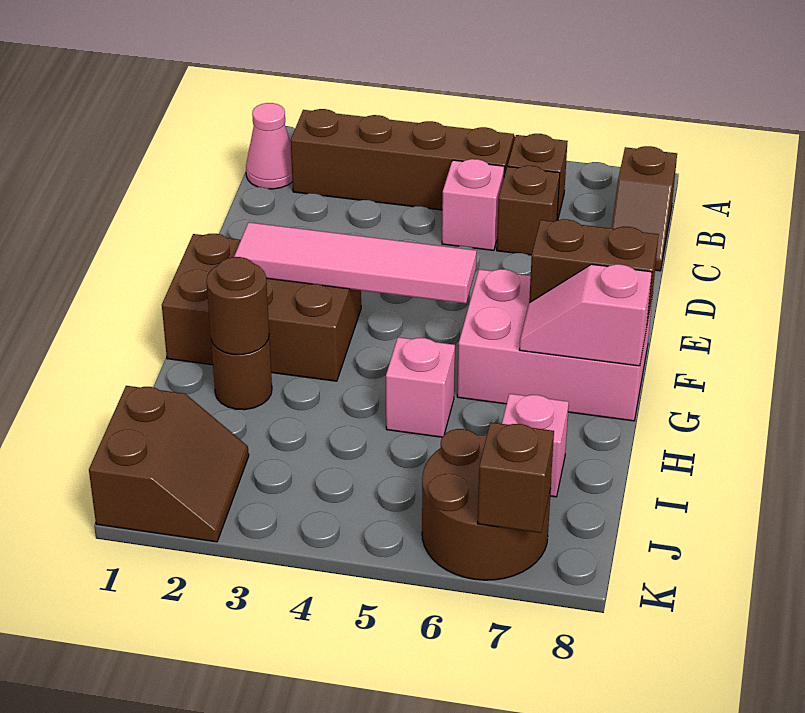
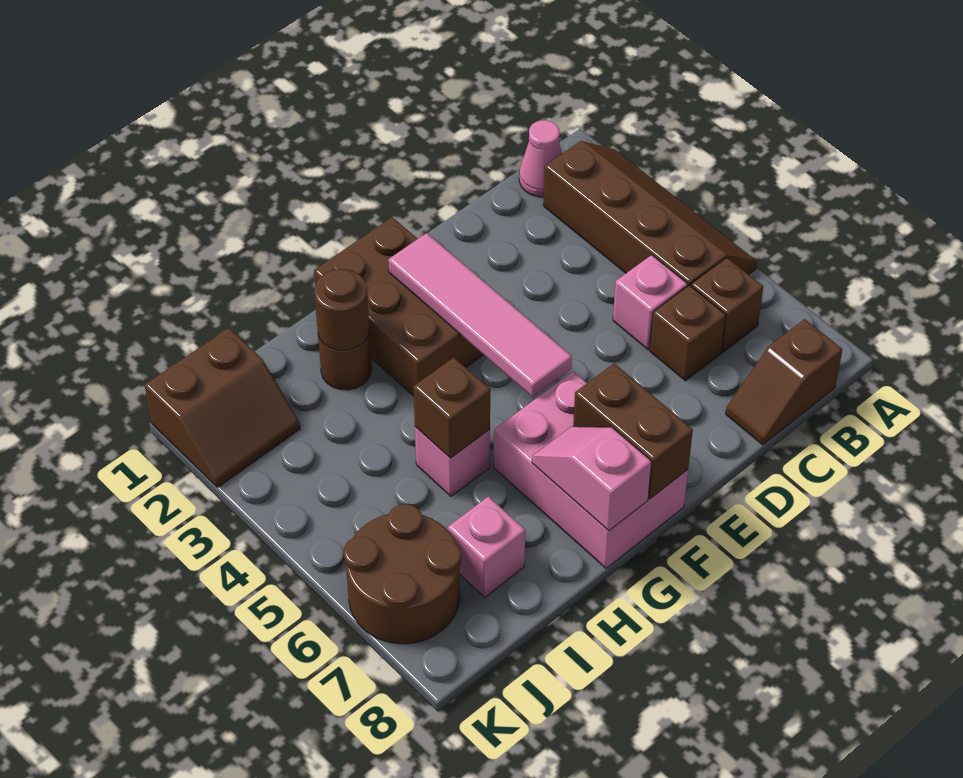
brown 1x1 brick [478,422,554,533] -> brown 1x1 brick moved to [413,357,490,458]

